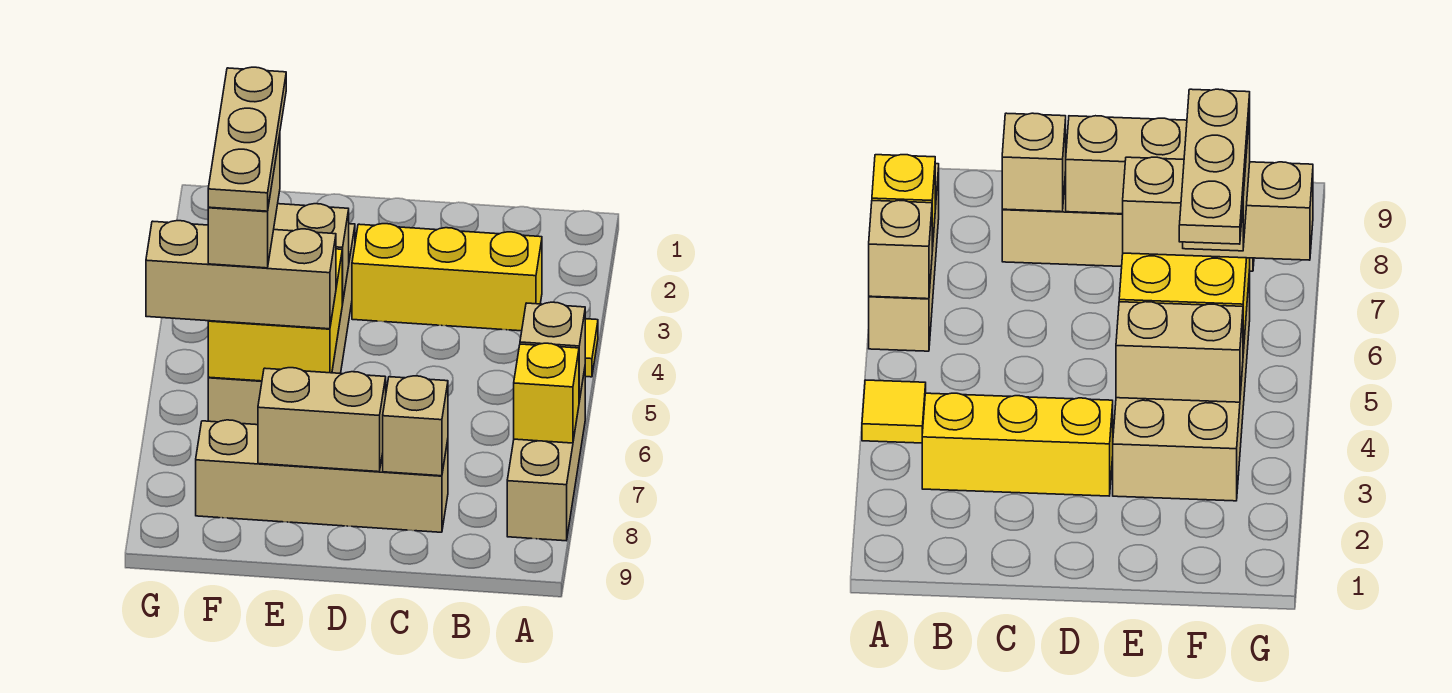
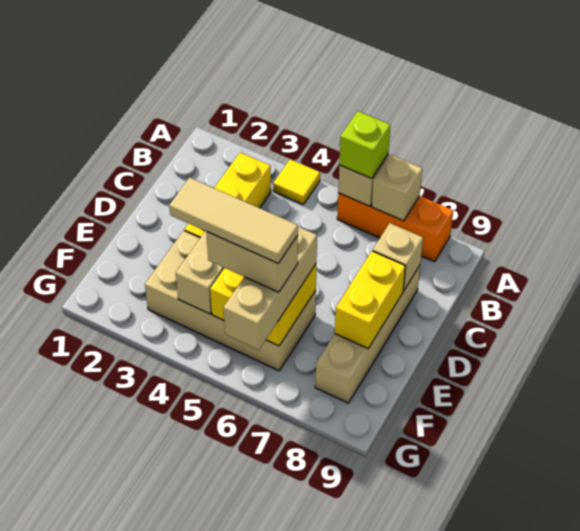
tan 1x3 brick [507,369,585,541] -> orange 1x3 brick [337,193,453,262]
none -> lime 1x1 brick [339,111,390,179]
yellow 1x1 brick [514,343,579,443] -> tan 1x1 brick [372,155,422,221]
tan 1x2 brick [258,368,386,472] -> yellow 1x2 brick [335,251,406,348]
tan 1x3 plate [208,67,286,211] -> tan 1x3 tile [169,178,298,263]

